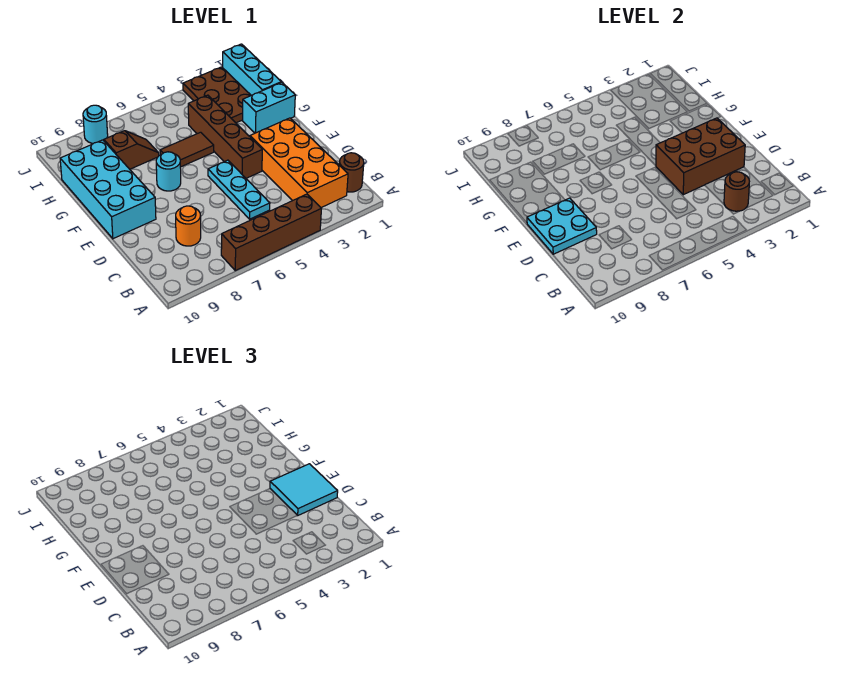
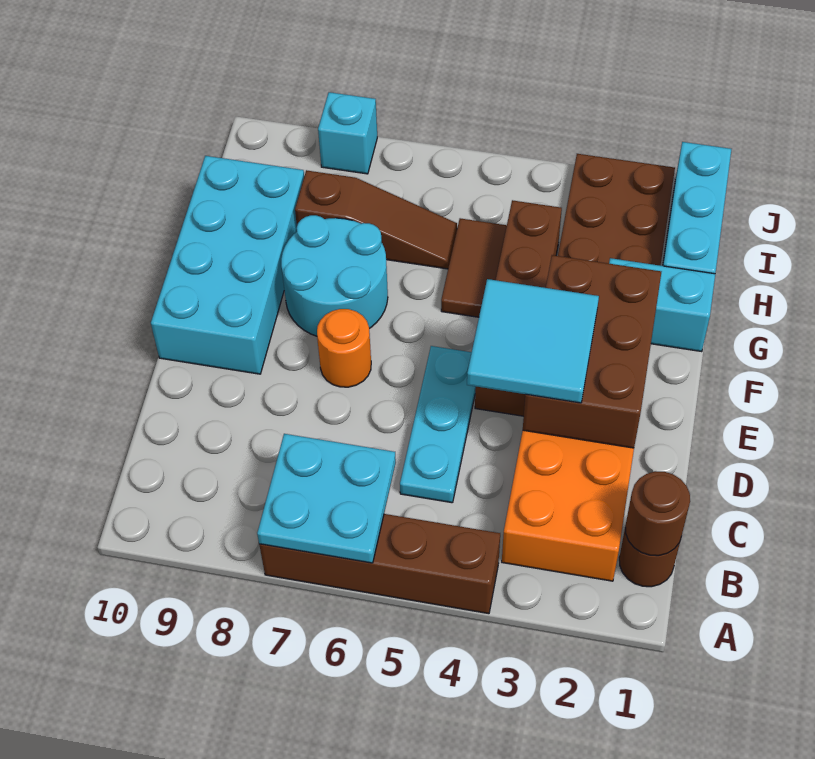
brown 1x1 round brick [724,172,749,211] -> brown 1x1 round brick moved to [625,471,690,556]
orange 1x1 round brick [176,206,201,246] -> orange 1x1 round brick moved to [317,309,371,387]
cyan 2x2 tile [270,464,338,515] -> cyan 2x2 tile moved to [467,279,599,403]
brown 2x3 brick [656,118,745,195] -> brown 2x3 brick turned to [523,255,661,448]
cyan 2x2 plate [527,198,597,254] -> cyan 2x2 plate moved to [257,434,396,563]
cyan 1x1 round brick [156,152,181,191] -> cyan 2x2 round brick [281,215,388,336]
brown 1x2 tile [160,132,214,167] -> brown 1x2 tile turned to [441,218,507,317]
brown 1x2 slope [104,131,159,169] -> brown 1x3 slope [295,170,457,269]
cyan 1x1 round brick [83,105,108,143] -> cyan 1x1 brick [318,92,377,174]

